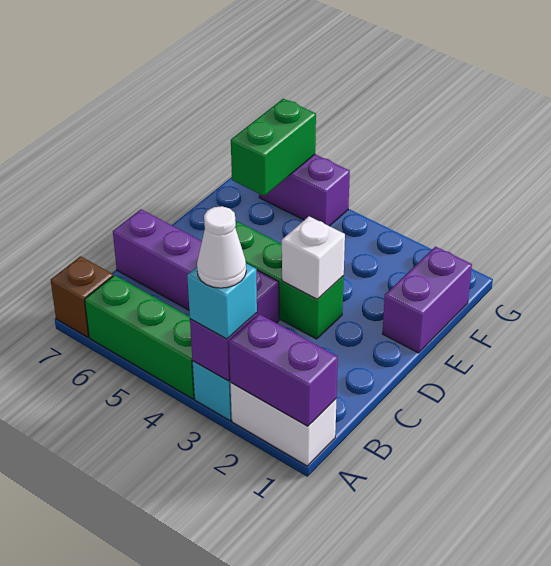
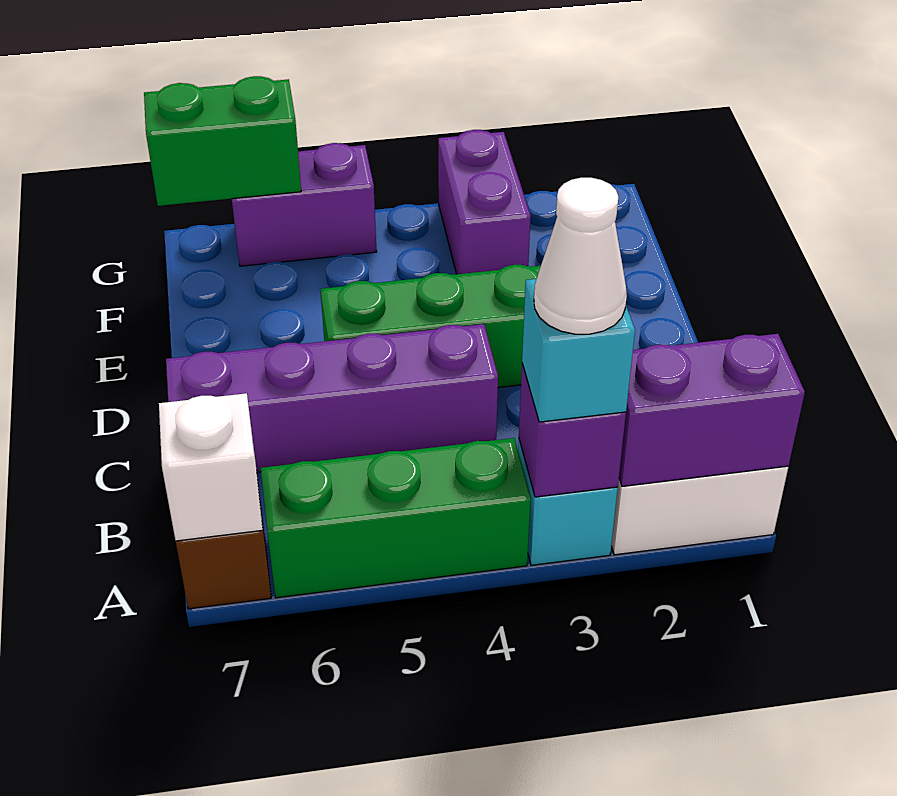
white 1x1 brick [282,216,345,299] -> white 1x1 brick moved to [159,393,263,541]
purple 1x2 brick [382,247,472,353] -> purple 1x2 brick moved to [438,130,531,274]
green 1x2 brick [231,99,316,196] -> green 1x2 brick turned to [144,76,301,206]

